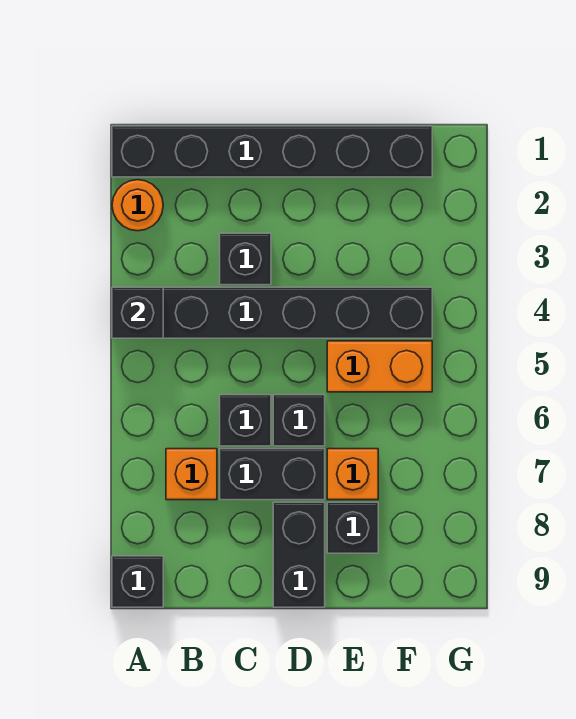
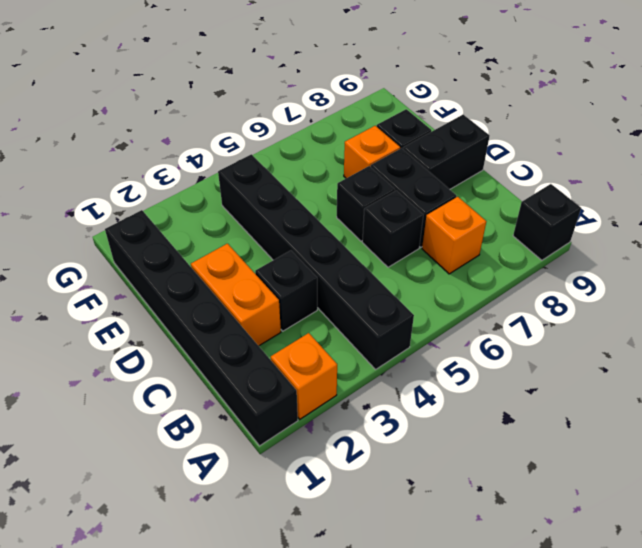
orange 1x1 round brick [112,180,163,231] -> orange 1x1 brick [271,333,337,419]
black 1x1 brick [112,287,163,338] -> none
orange 1x2 brick [327,341,432,392] -> orange 1x2 brick moved to [191,244,281,346]

